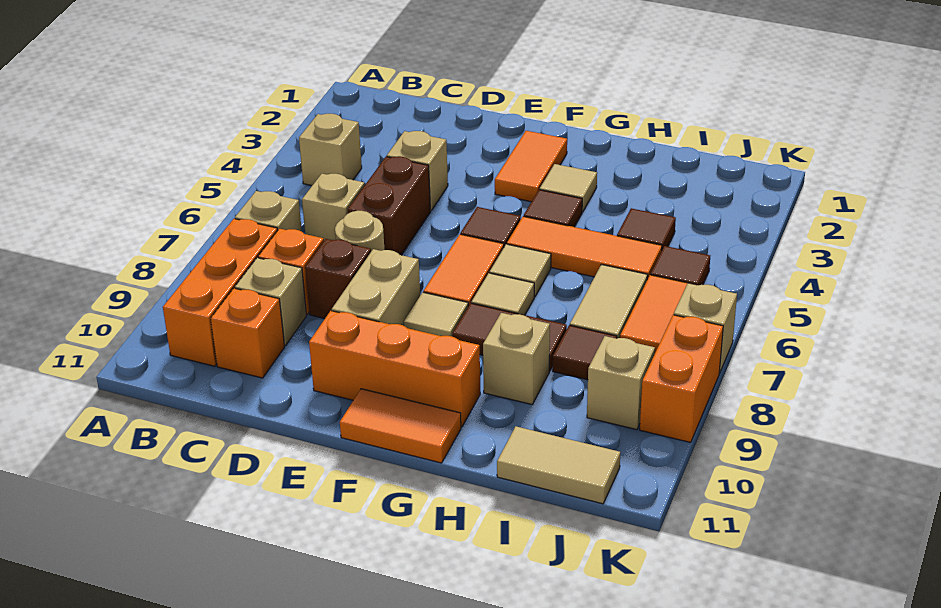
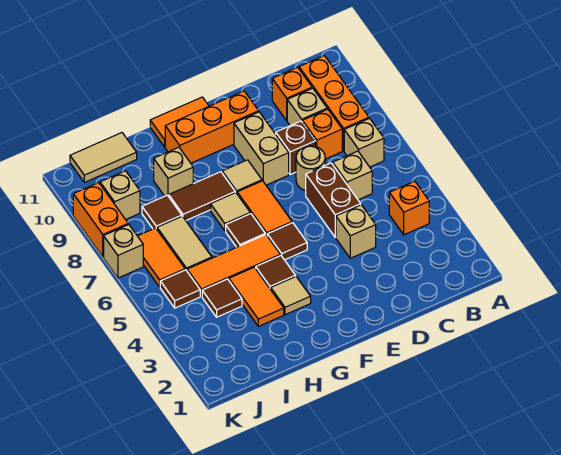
tan 1x1 brick [299,114,362,186] -> orange 1x1 brick [389,181,429,235]
orange 1x2 tile [495,131,567,202] -> orange 1x2 tile moved to [229,267,284,326]
tan 1x1 tile [490,244,551,297] -> brown 1x1 tile [226,214,265,247]

